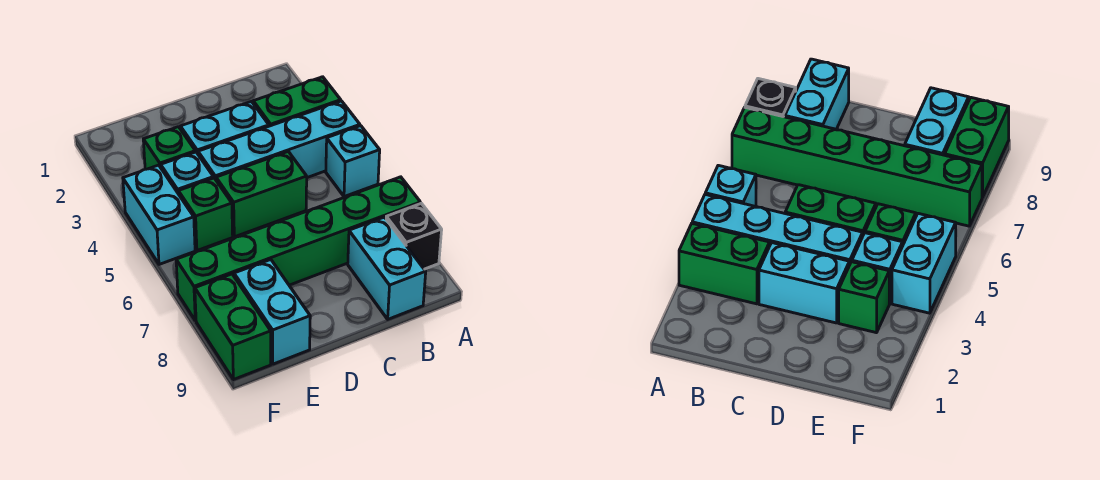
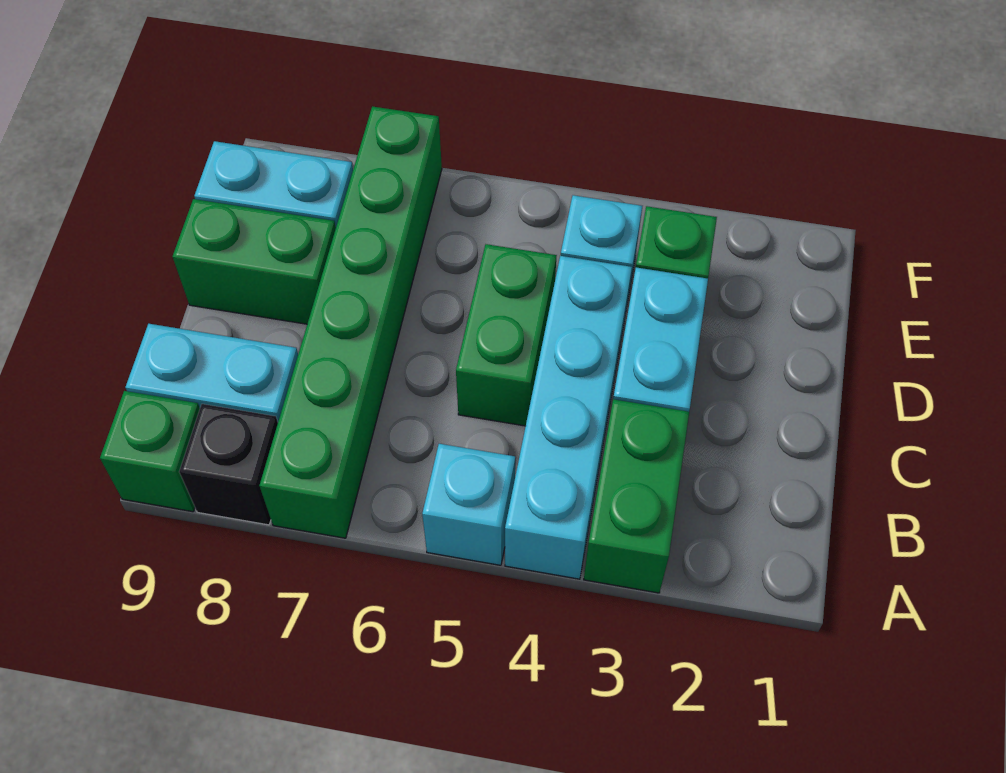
green 1x1 brick [178,178,233,251] -> green 1x1 brick moved to [100,391,200,512]
cyan 1x2 brick [123,165,195,264] -> none
green 1x2 brick [195,274,271,380] -> green 1x2 brick moved to [173,199,336,324]

